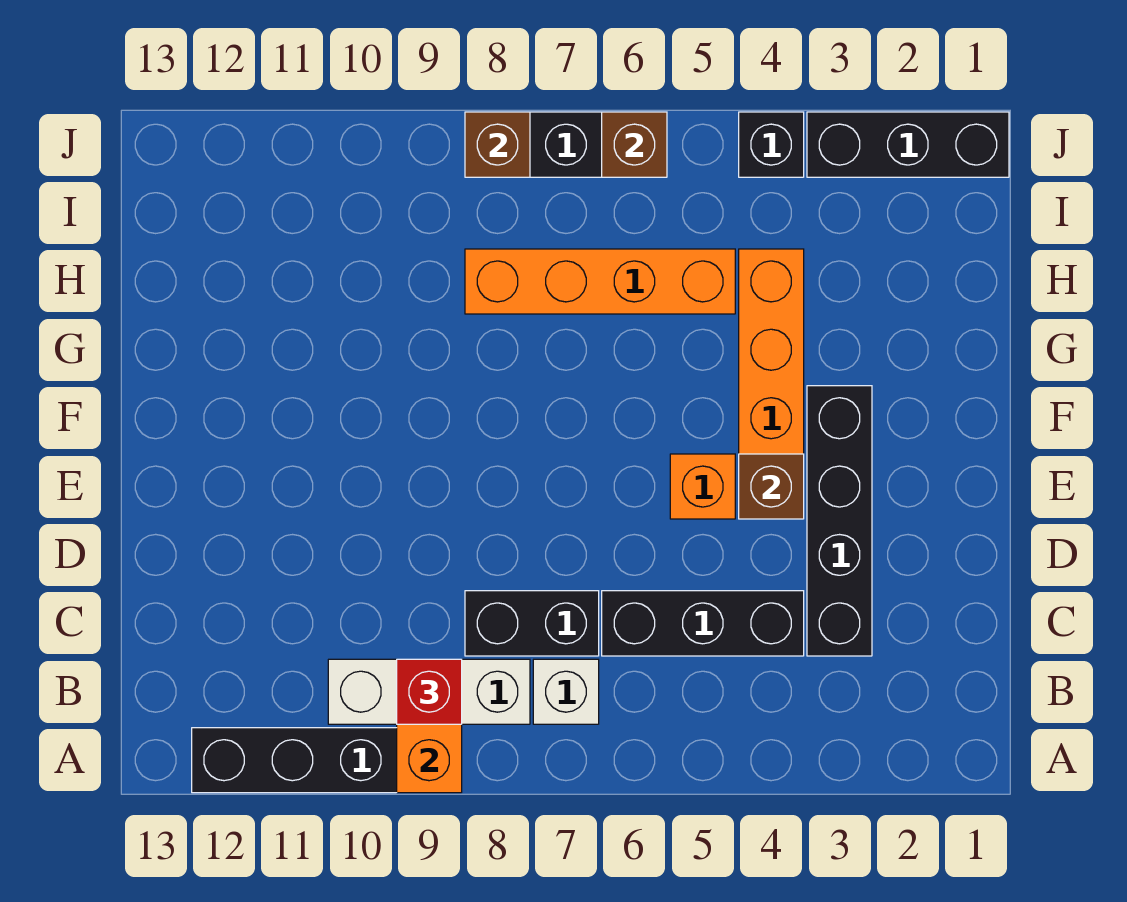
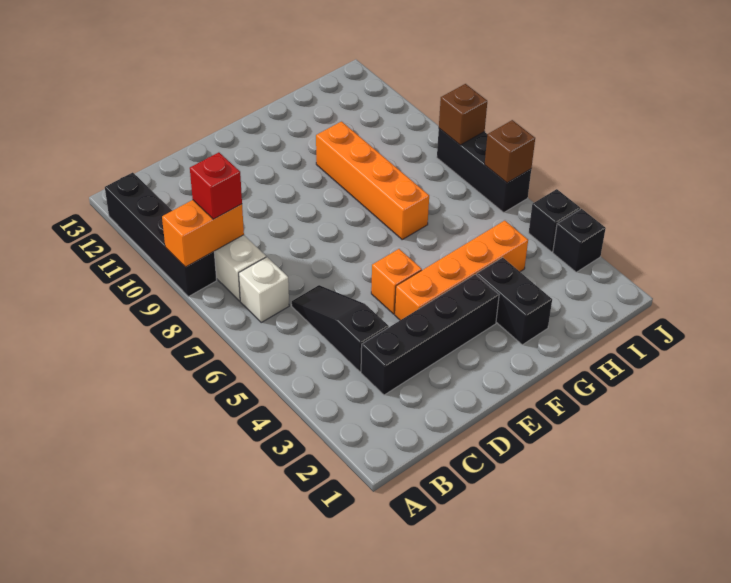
black 1x3 brick [602,591,804,656] -> black 1x3 slope [292,285,389,372]
black 1x2 brick [465,591,599,656] -> black 1x2 brick moved to [476,257,552,345]
brown 1x1 brick [739,454,804,519] -> none
orange 1x4 brick [465,249,735,314] -> orange 1x4 brick moved to [316,122,429,239]
black 1x3 brick [807,112,1009,177] -> black 1x1 brick [553,209,606,272]

